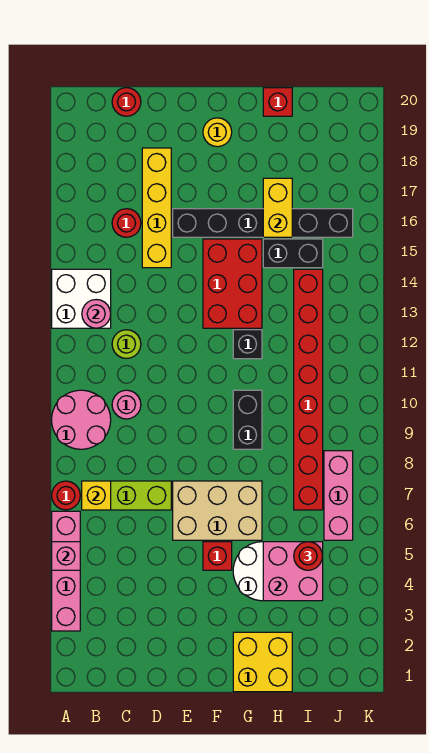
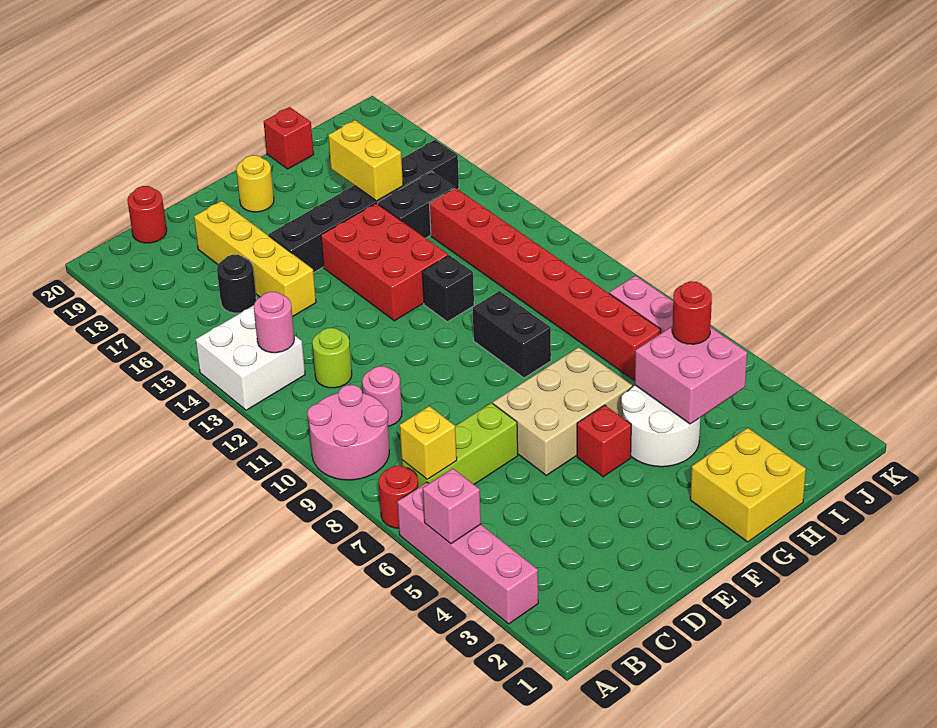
red 1x1 round brick [112,209,141,237] -> black 1x1 round brick [217,255,256,313]

